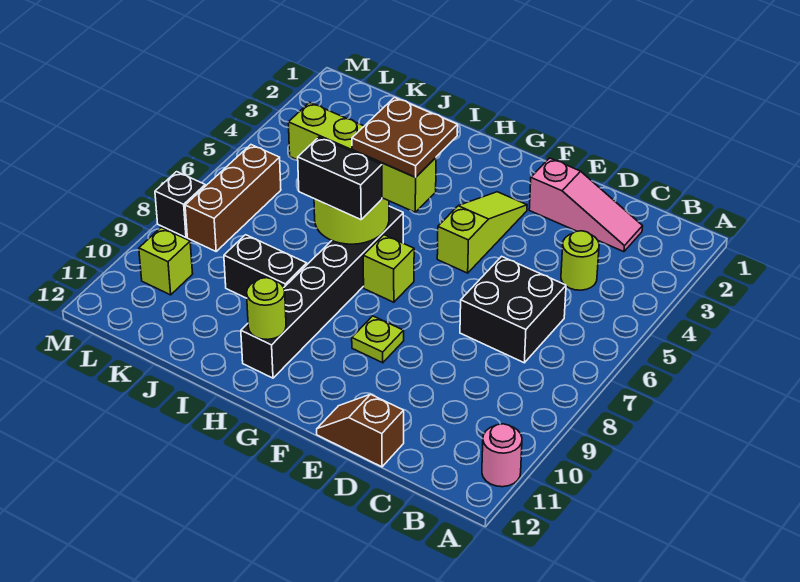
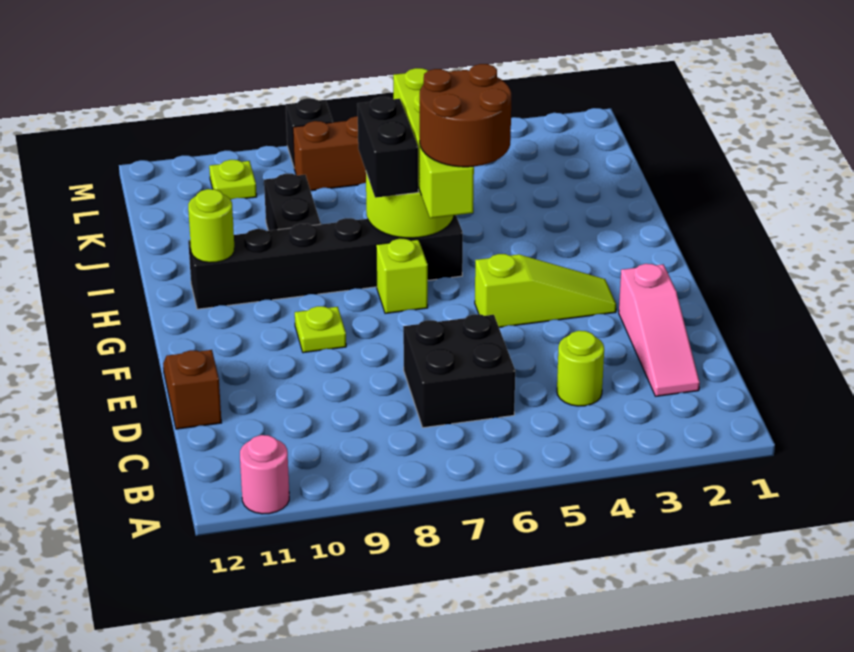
brown 2x2 plate [352,97,458,177] -> brown 2x2 round brick [420,64,511,167]
lime 1x1 brick [139,228,193,295] -> lime 1x1 plate [209,160,257,200]

